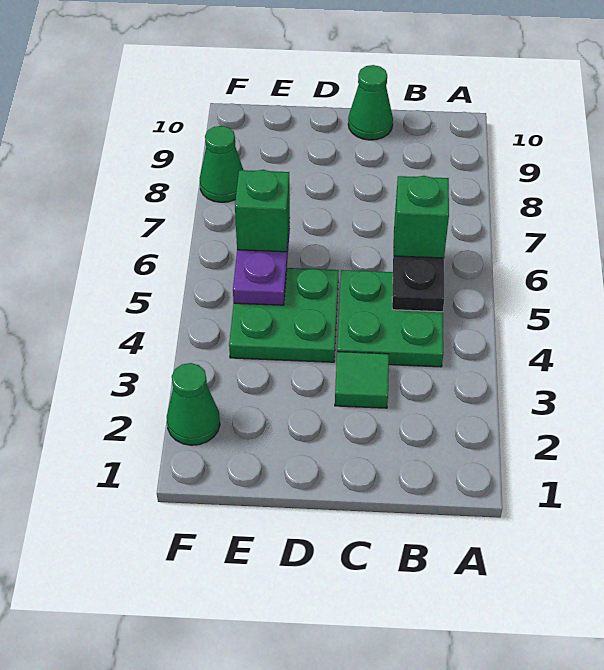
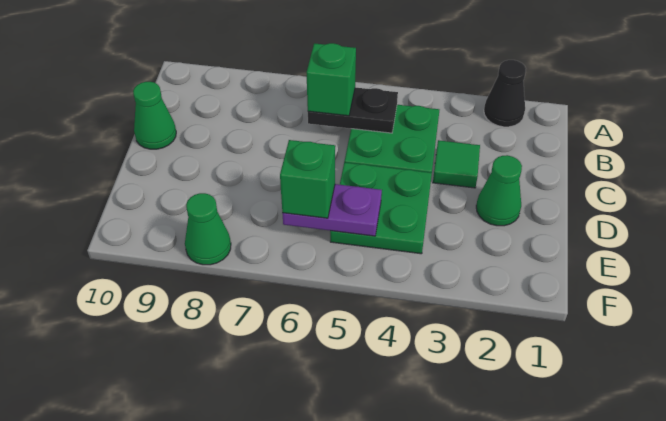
none -> black 1x1 cone [484,60,526,127]
green 1x1 cone [167,363,220,445] -> green 1x1 cone moved to [476,155,522,226]

